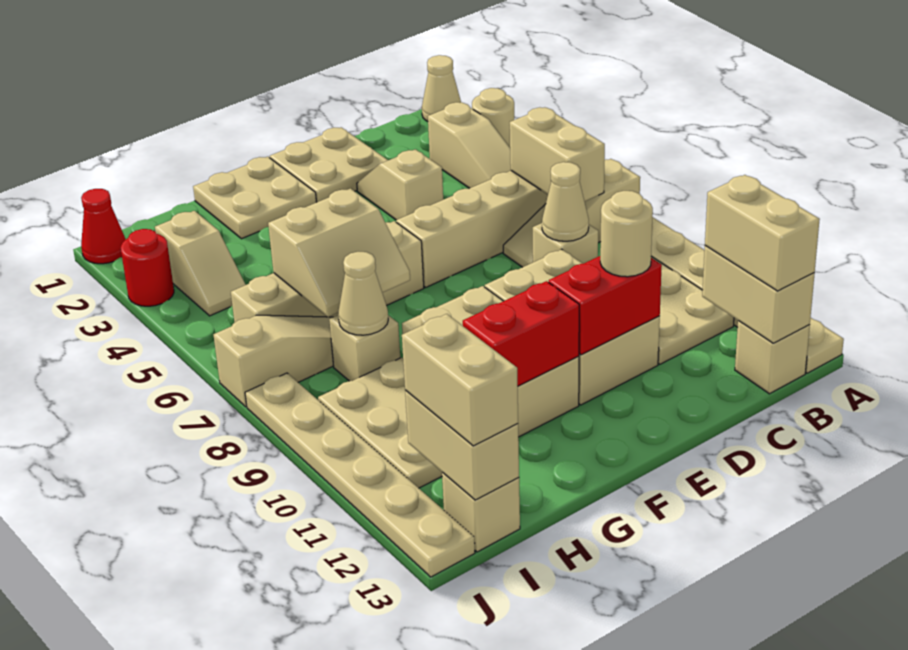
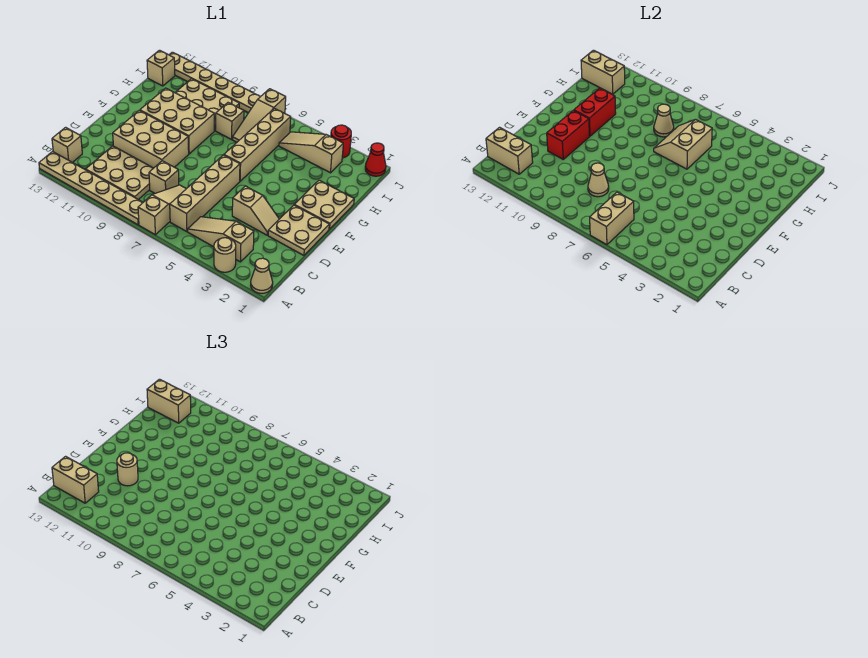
tan 1x2 brick [510,107,605,201] -> tan 1x2 brick turned to [590,192,634,245]
tan 1x2 slope [155,211,246,316] -> tan 1x3 slope [279,132,343,173]

